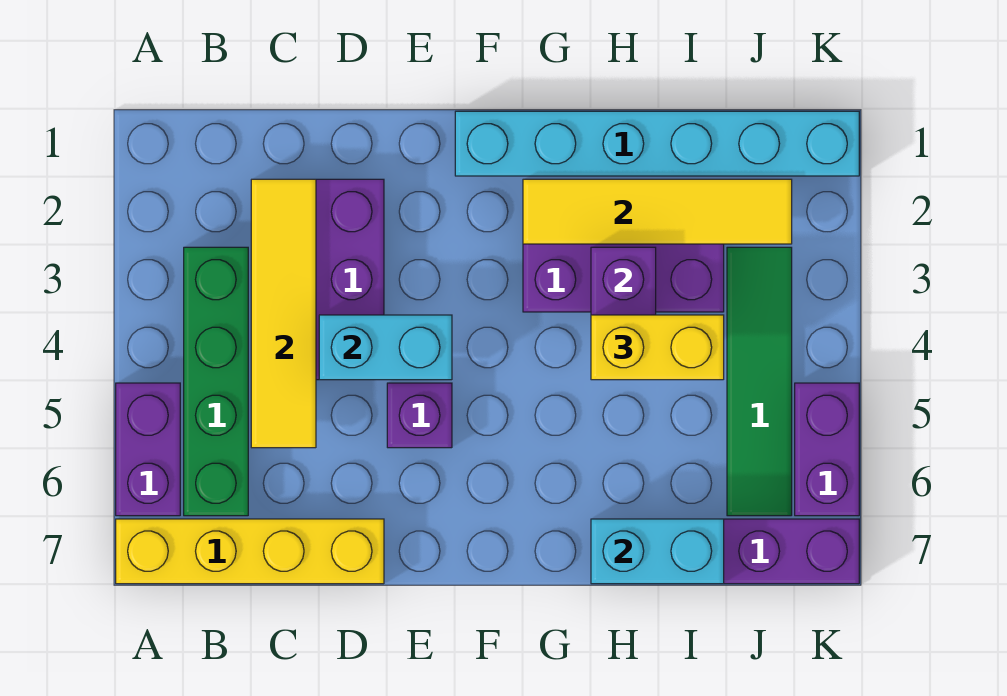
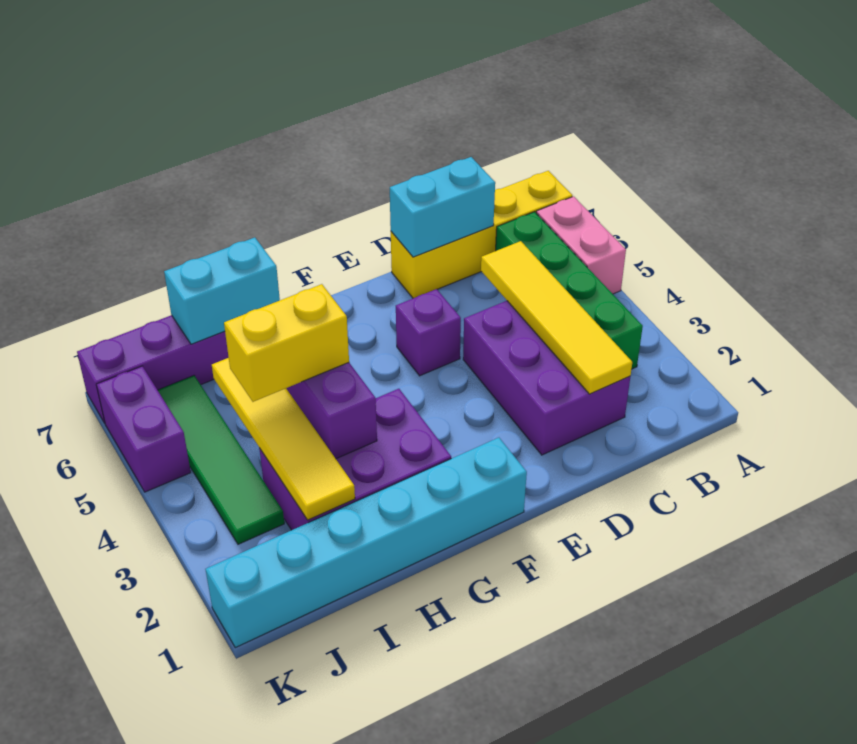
purple 1x2 brick [116,383,180,516] -> pink 1x2 brick [536,196,626,294]
cyan 1x2 brick [319,315,452,380] -> cyan 1x2 brick moved to [390,157,495,257]
yellow 1x4 tile [523,179,792,244] -> yellow 1x4 tile turned to [212,358,355,520]

